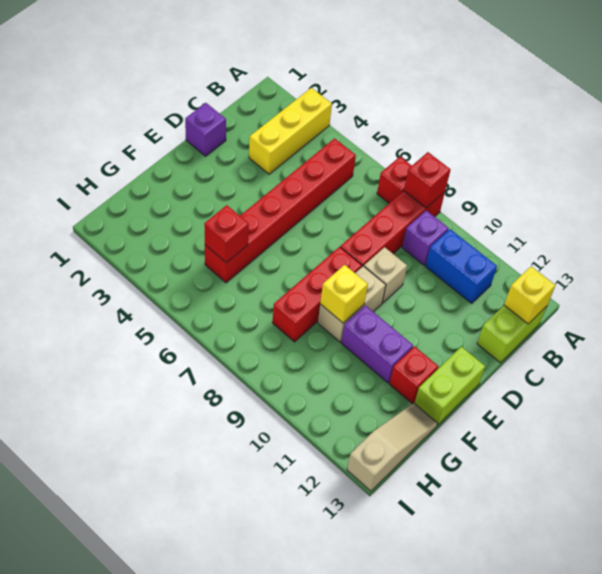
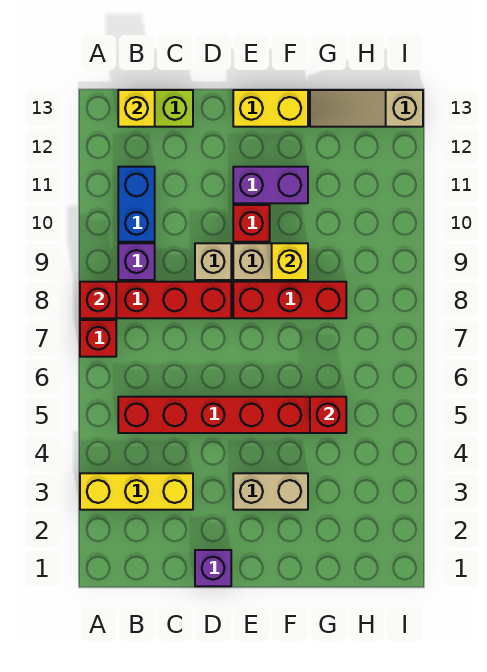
none -> tan 1x2 brick [233,473,308,510]
lime 1x2 brick [414,347,485,425] -> yellow 1x2 brick [233,90,308,127]
purple 1x2 brick [341,306,413,383] -> purple 1x2 brick turned to [233,167,308,203]
red 1x1 brick [389,346,438,404] -> red 1x1 brick moved to [233,205,270,242]

